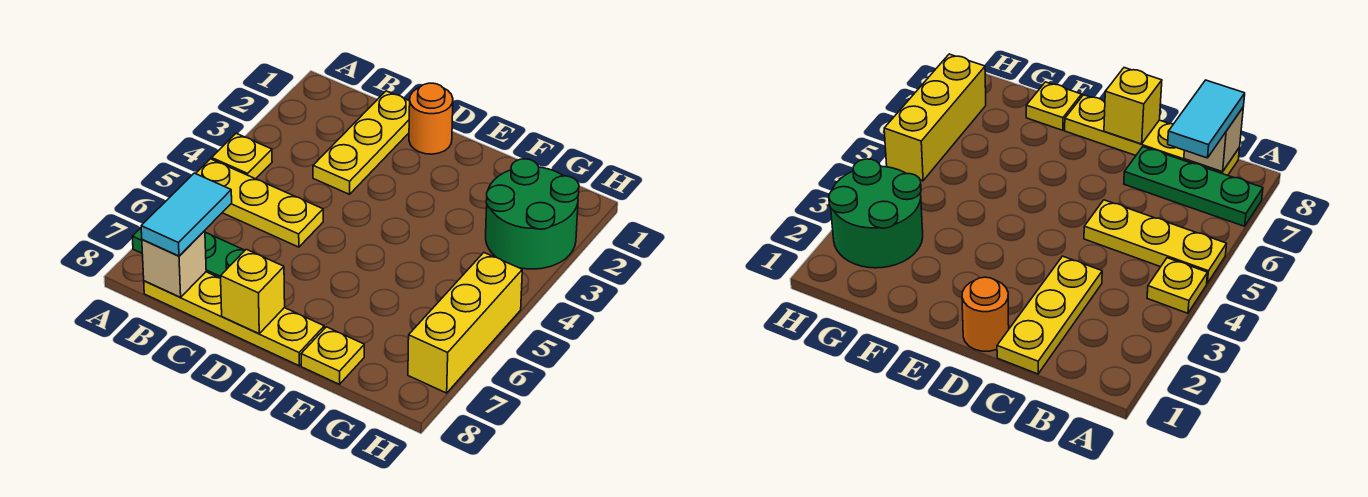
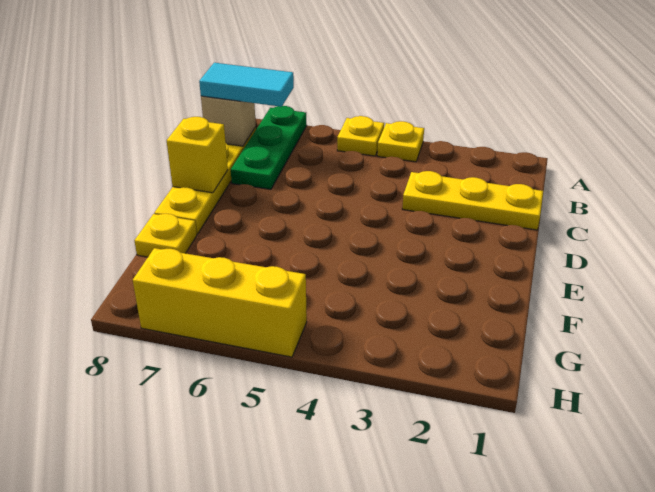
yellow 1x3 plate [196,159,323,247] -> yellow 1x1 plate [337,116,384,156]
orange 1x1 round brick [409,83,453,154] -> none
green 2x2 round brick [486,159,579,269] -> none

